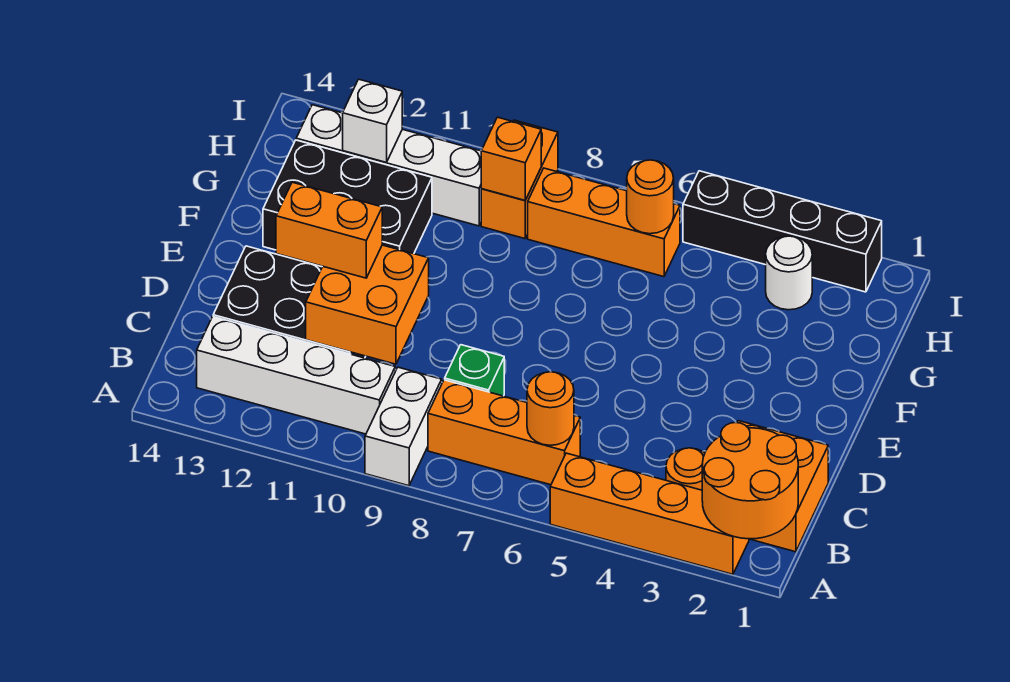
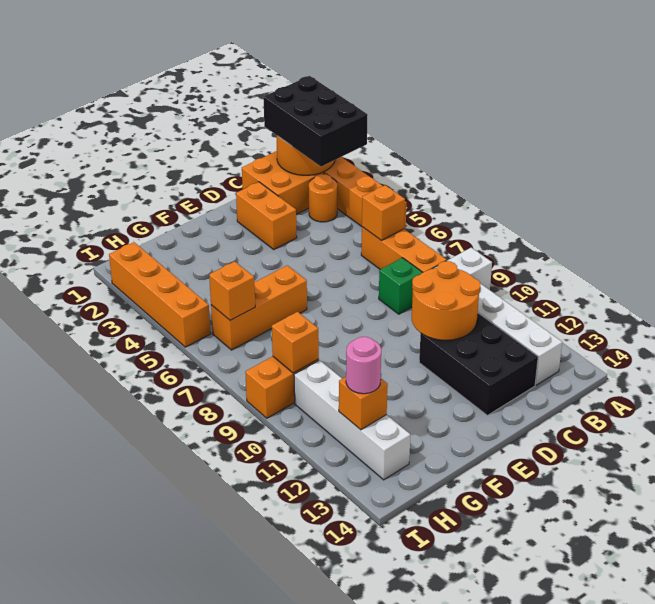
orange 1x1 round brick [527,372,574,445] -> orange 1x1 brick [362,185,405,240]
orange 2x2 brick [306,245,429,364] -> orange 2x2 round brick [412,261,481,340]
orange 1x2 brick [276,182,382,278] -> orange 1x2 brick moved to [236,182,297,249]
black 2x3 brick [263,140,432,254] -> black 2x3 brick moved to [264,76,368,167]
white 1x1 round brick [766,236,812,310] -> none
orange 1x3 brick [528,168,680,277] -> orange 1x3 brick turned to [211,265,307,350]
orange 1x1 round brick [627,160,674,234] -> orange 1x1 brick [209,261,255,320]
white 1x1 brick [343,79,402,162] -> orange 1x1 brick [339,377,388,430]
none -> pink 1x1 round brick [346,337,381,394]
black 1x4 brick [683,171,882,292] -> orange 1x4 brick [109,242,211,347]

